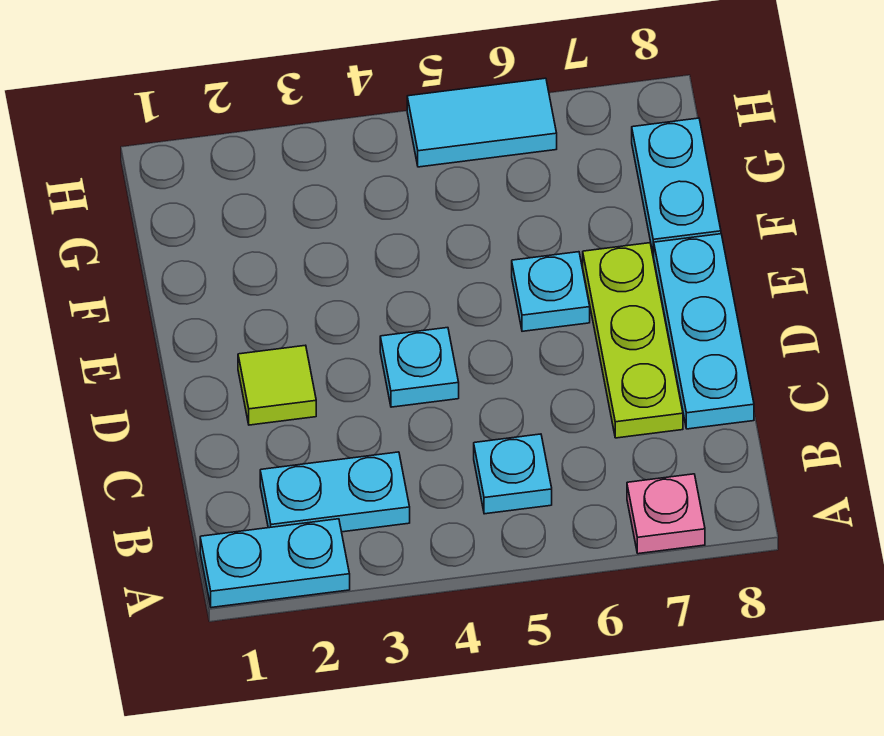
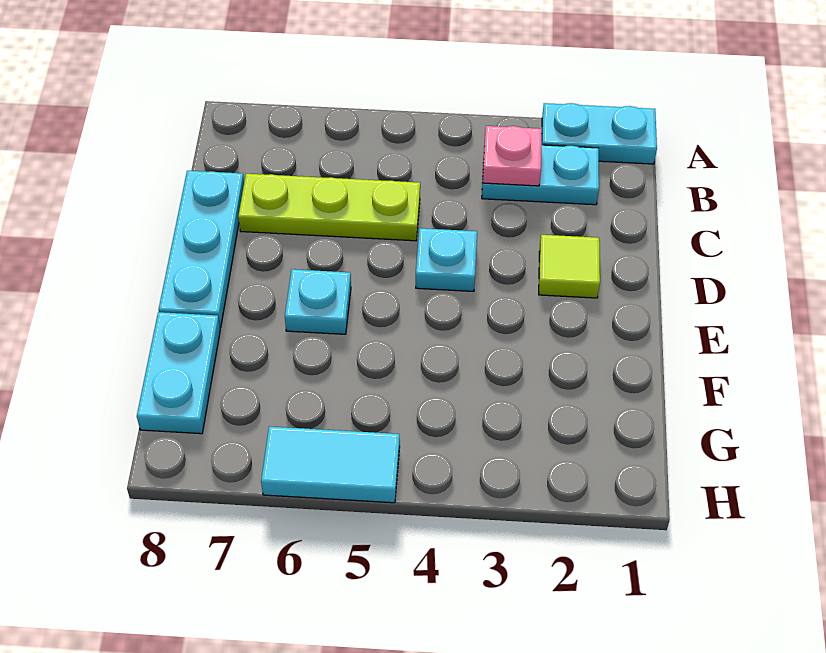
pink 1x1 plate [627,474,705,554] -> pink 1x1 plate moved to [483,126,542,186]
cyan 1x1 plate [474,434,552,514] -> none
lime 1x3 plate [583,243,683,438] -> lime 1x3 plate turned to [238,174,420,241]

